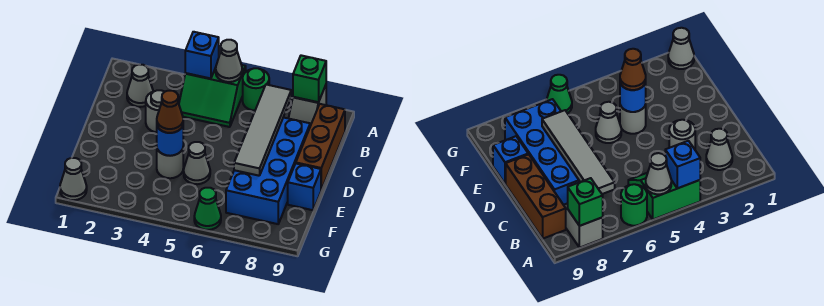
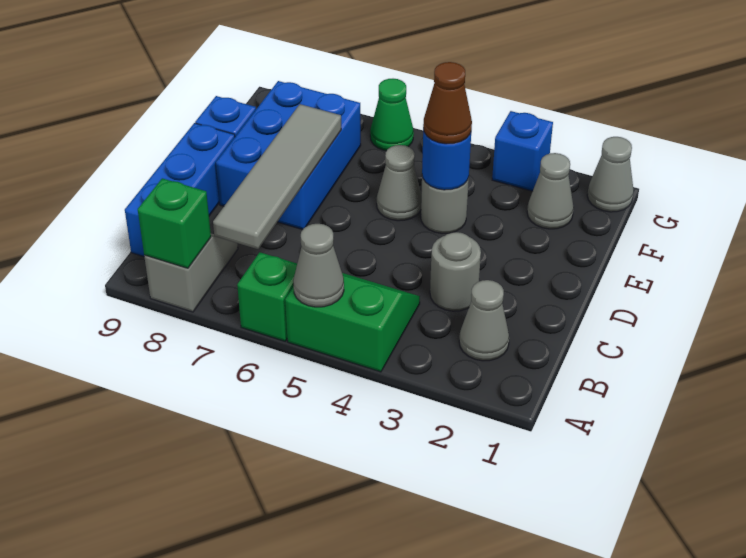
blue 1x1 brick [185,32,219,78] -> blue 1x1 brick moved to [492,111,553,191]
green 1x1 round brick [243,68,269,111] -> green 1x1 brick [237,252,297,341]
brown 1x3 brick [296,104,345,190] -> blue 1x3 brick [125,123,235,257]
blue 2x4 brick [226,117,310,224] -> blue 2x3 brick [216,81,361,230]
none -> grey 1x1 cone [527,153,574,229]

